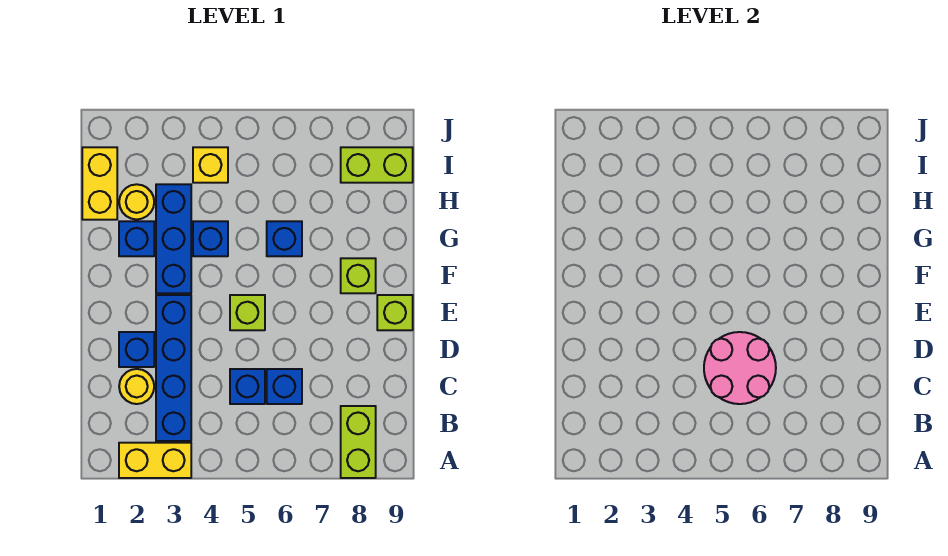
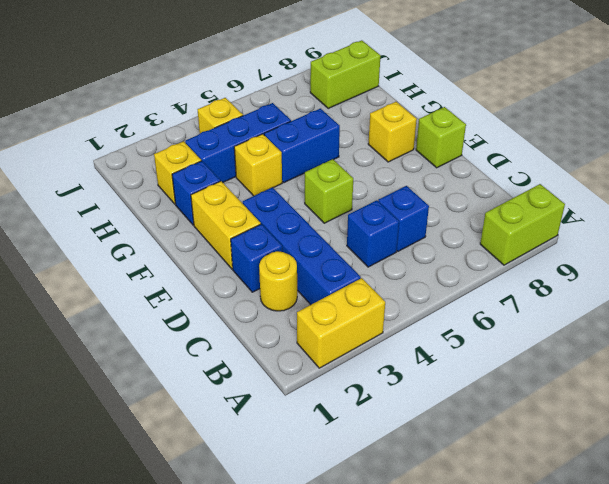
lime 1x2 brick [341,406,376,478] -> lime 1x2 brick turned to [480,184,565,265]
pink 2x2 round brick [704,332,776,404] -> none
blue 1x3 brick [156,184,191,293] -> blue 1x3 brick turned to [185,103,291,182]
lime 1x1 brick [341,258,376,293] -> yellow 1x1 brick [368,102,417,162]
blue 1x1 brick [193,221,228,256] -> yellow 1x1 brick [234,134,282,196]
blue 1x1 brick [267,221,302,256] -> blue 1x2 brick [264,109,340,183]
yellow 1x2 brick [82,147,117,220] -> yellow 1x2 brick moved to [191,181,261,269]
yellow 1x1 round brick [119,184,154,219] -> yellow 1x1 brick [154,141,201,204]

